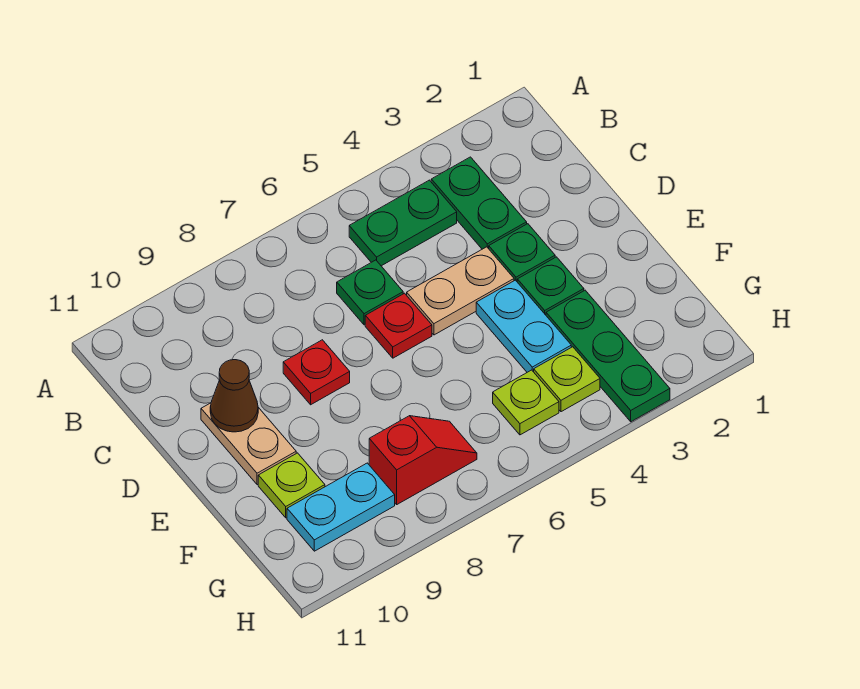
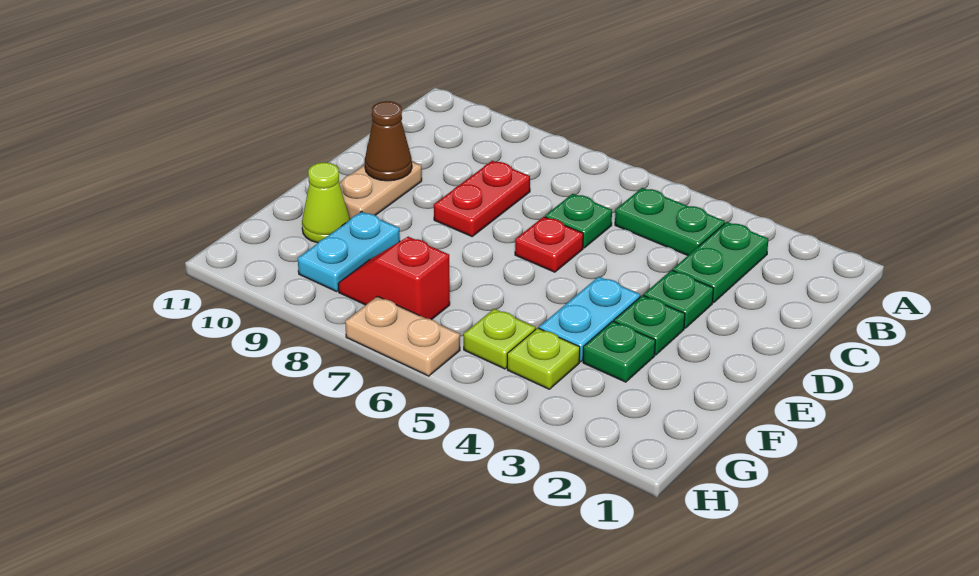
tan 1x2 plate [407,247,514,335] -> tan 1x2 plate moved to [345,296,460,376]
red 1x1 plate [283,340,350,405] -> red 1x2 plate [434,161,530,236]
green 1x3 plate [546,290,670,422] -> green 1x1 plate [583,321,655,382]
lime 1x1 plate [258,453,325,518] -> lime 1x1 cone [302,162,350,243]
red 1x2 slope [369,416,477,504] -> red 1x2 slope turned to [338,237,450,320]
cyan 1x2 plate [287,463,395,551] -> cyan 1x2 plate turned to [298,212,400,291]

